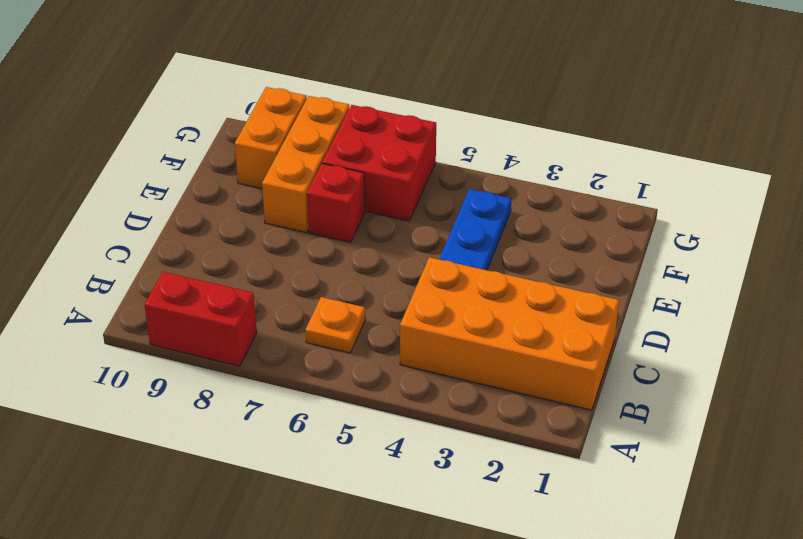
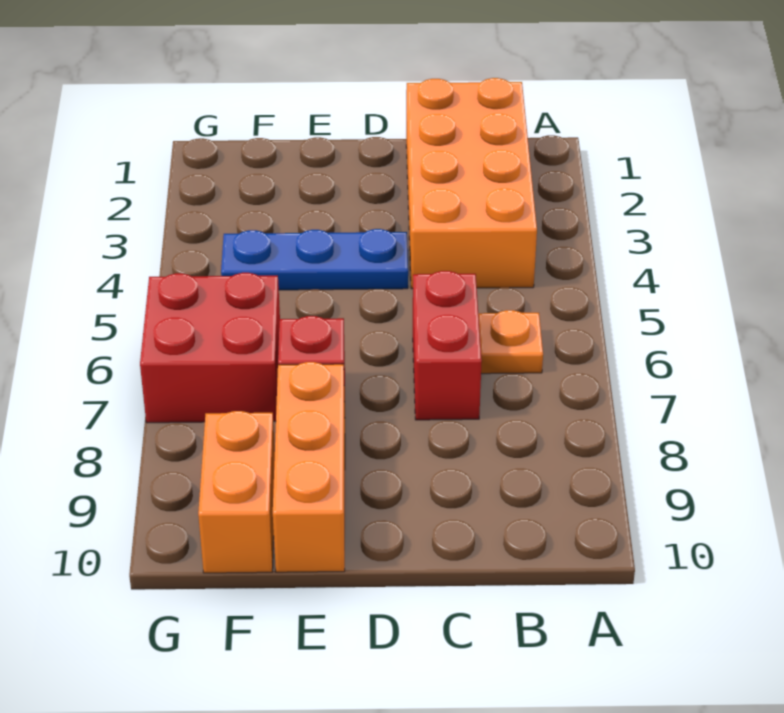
red 1x2 brick [145,272,257,366] -> red 1x2 brick moved to [413,271,482,420]
orange 1x3 brick [262,96,349,232] -> orange 1x3 brick turned to [273,362,345,572]
orange 1x2 brick [235,87,307,189] -> orange 1x2 brick turned to [198,411,275,573]

